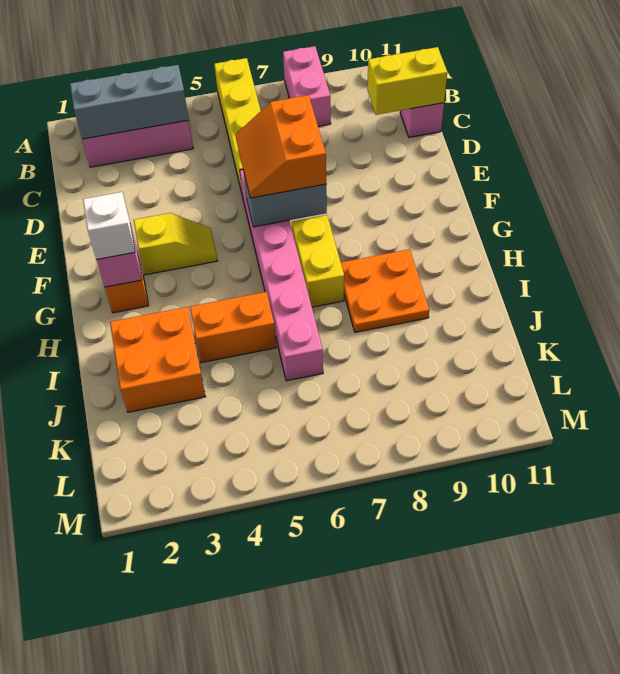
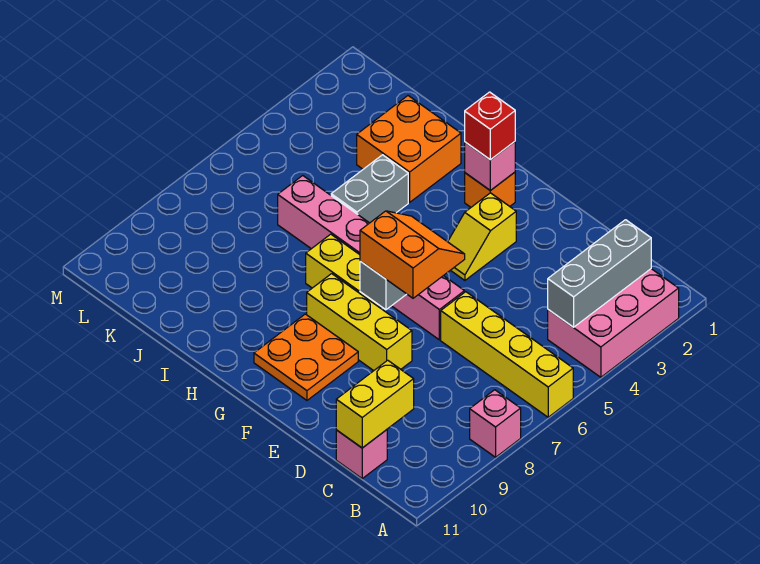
pink 1x2 brick [283,46,331,126] -> pink 1x1 brick [470,390,521,457]
none -> yellow 1x3 brick [307,274,412,371]
white 1x1 brick [83,192,135,260] -> red 1x1 brick [465,92,515,160]
orange 2x2 plate [341,249,429,332] -> orange 2x2 plate moved to [254,314,358,400]
orange 1x2 brick [190,292,276,363] -> grey 1x2 brick [331,155,408,223]

